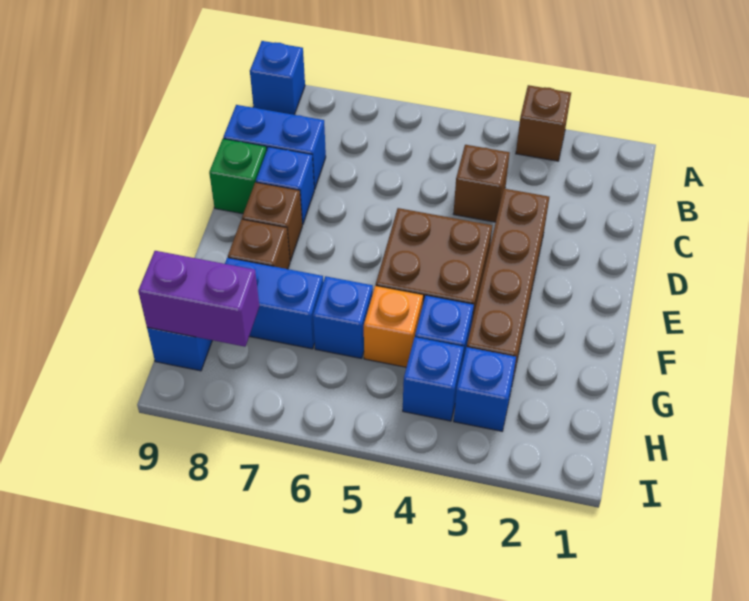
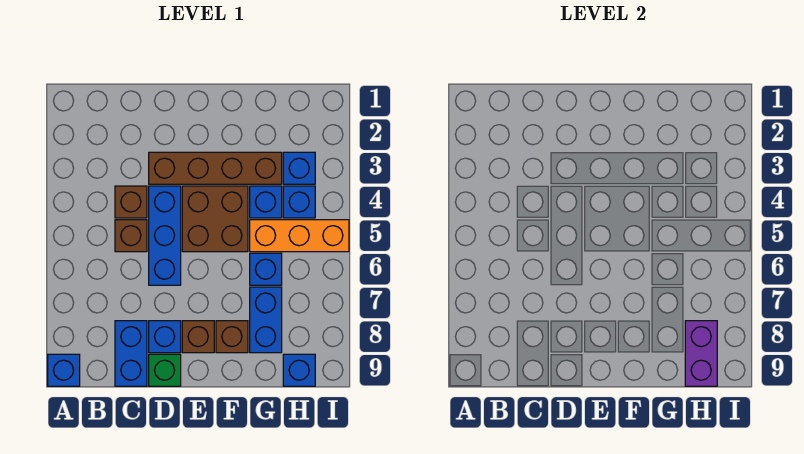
brown 1x1 brick [516,85,571,161] -> brown 1x1 brick moved to [115,220,147,252]
none -> blue 1x3 brick [149,186,181,285]
orange 1x1 brick [364,286,423,367] -> orange 1x3 brick [250,220,349,252]

